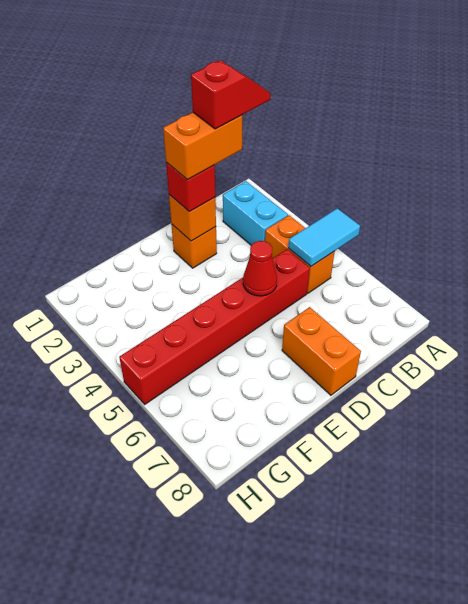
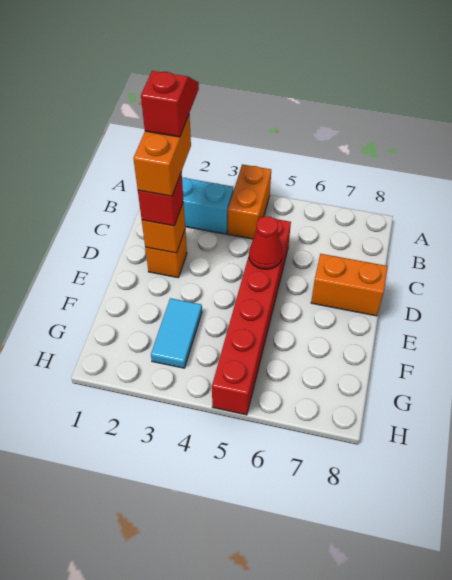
cyan 1x2 tile [288,208,360,266] -> cyan 1x2 tile moved to [151,298,202,368]
orange 1x2 brick [265,215,335,293] -> orange 1x2 brick turned to [228,164,271,239]

